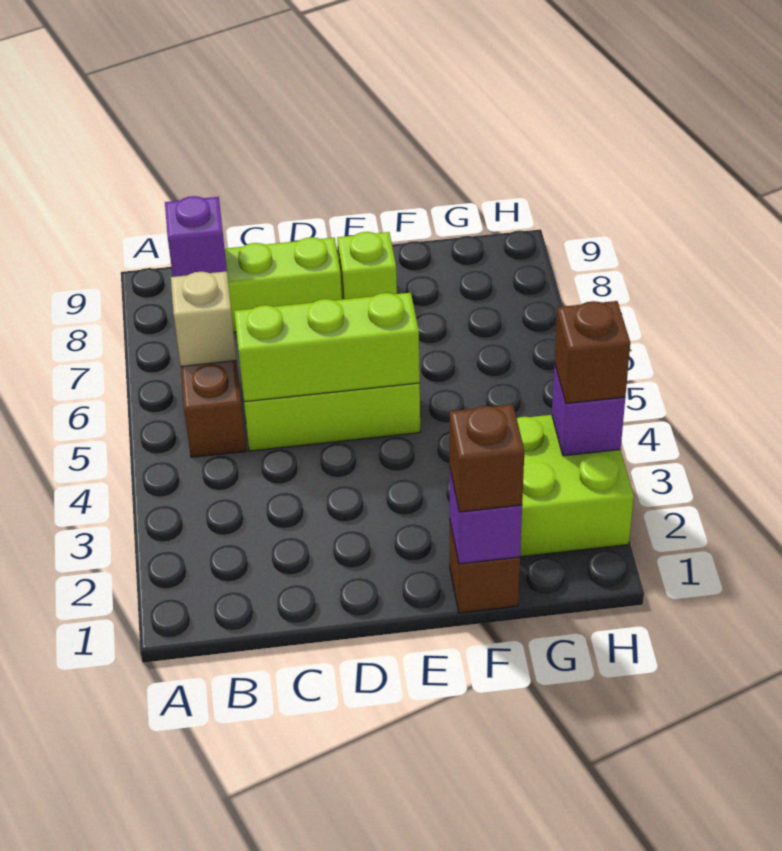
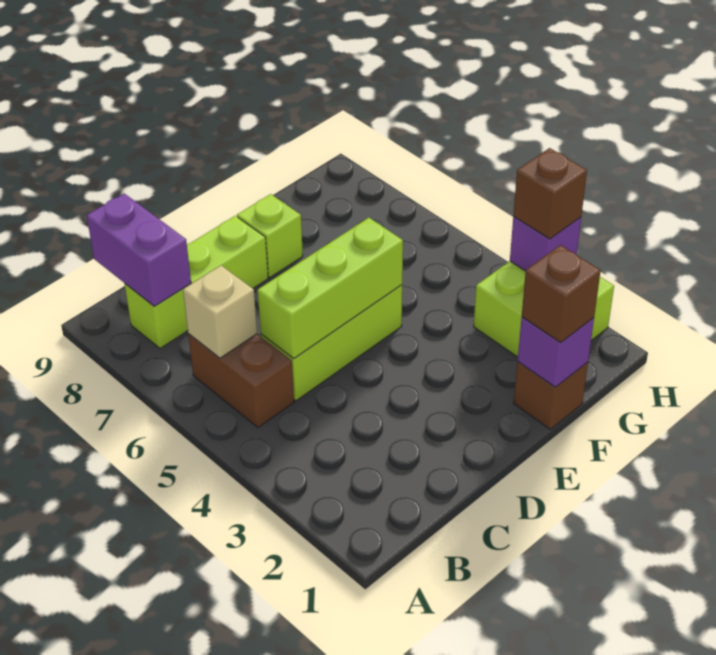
purple 1x1 brick [165,196,227,277] -> purple 1x2 brick [87,193,191,306]

